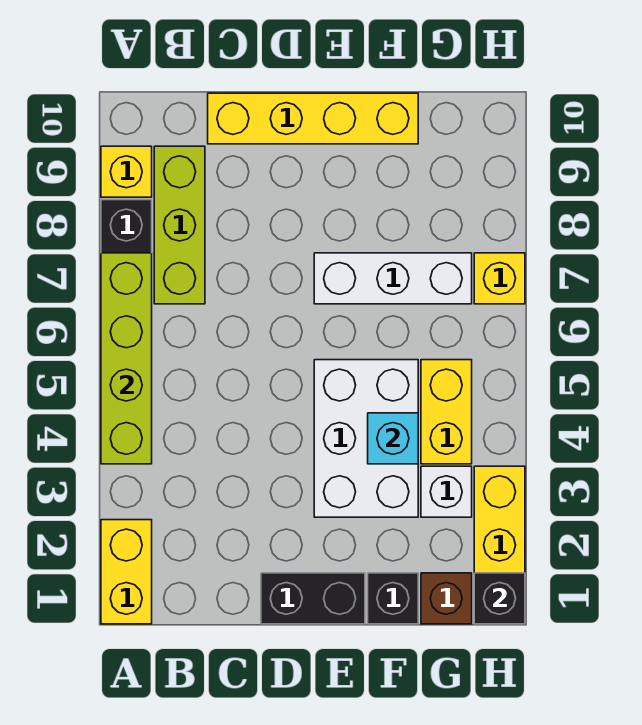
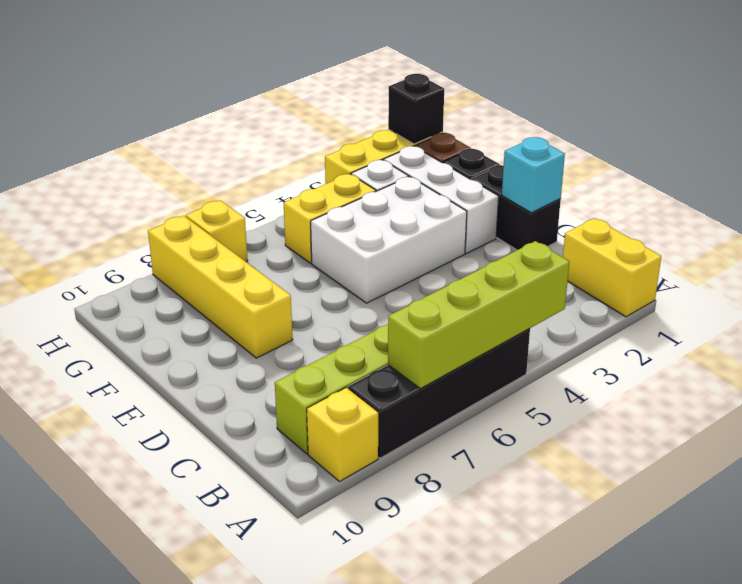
yellow 1x2 brick [101,520,152,624] -> yellow 1x2 brick turned to [563,218,661,317]
yellow 1x4 brick [208,93,418,144] -> yellow 1x4 brick moved to [148,216,293,358]
white 1x3 brick [314,253,472,304] -> white 1x3 brick moved to [384,146,499,253]
cyan 1x1 brick [368,413,418,464] -> cyan 1x1 brick moved to [502,137,565,213]

